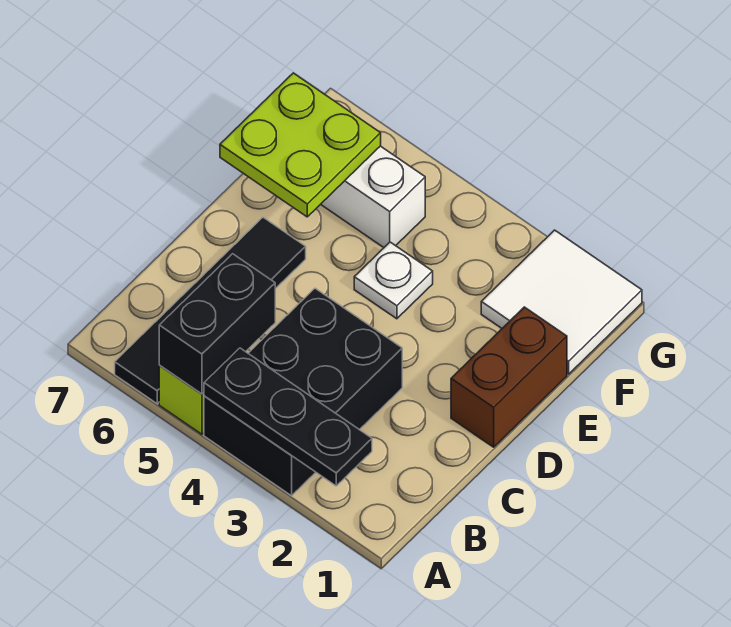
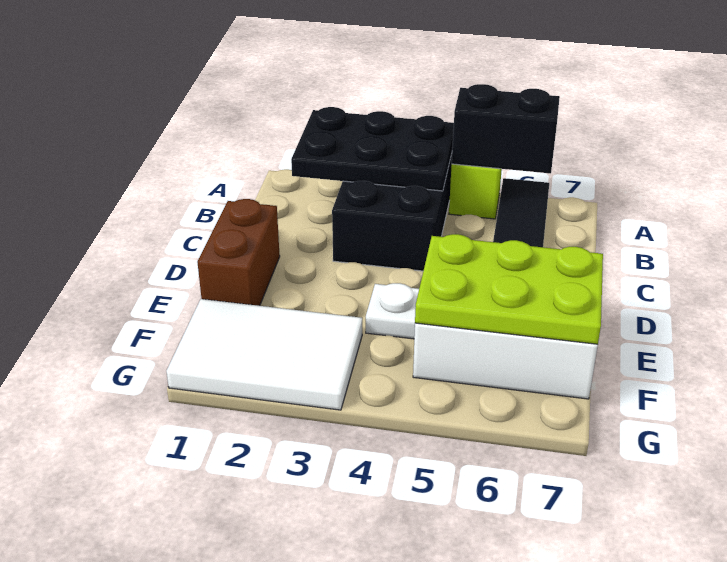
black 1x3 plate [204,348,372,486] -> black 2x3 plate [291,107,454,191]
black 1x2 brick [159,254,275,394] -> black 1x2 brick turned to [452,84,560,173]
lime 2x2 plate [220,73,381,217] -> lime 2x3 plate [415,234,603,344]
white 2x2 tile [481,230,642,374] -> white 2x3 tile [166,299,362,410]

